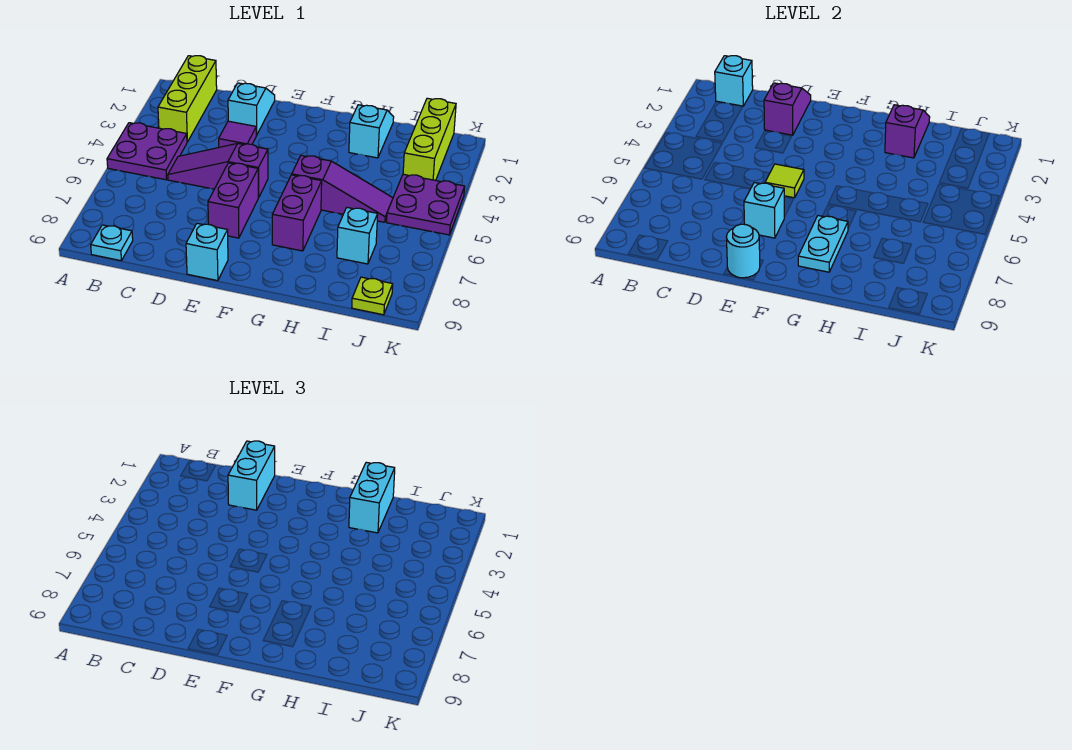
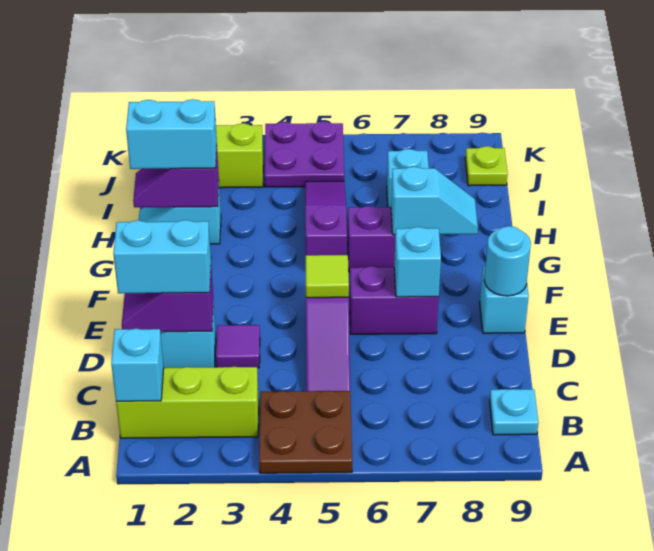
purple 2x2 plate [107,123,187,180] -> brown 2x2 plate [259,391,352,473]
cyan 1x2 plate [798,216,848,272] -> cyan 1x2 slope [391,167,478,235]

